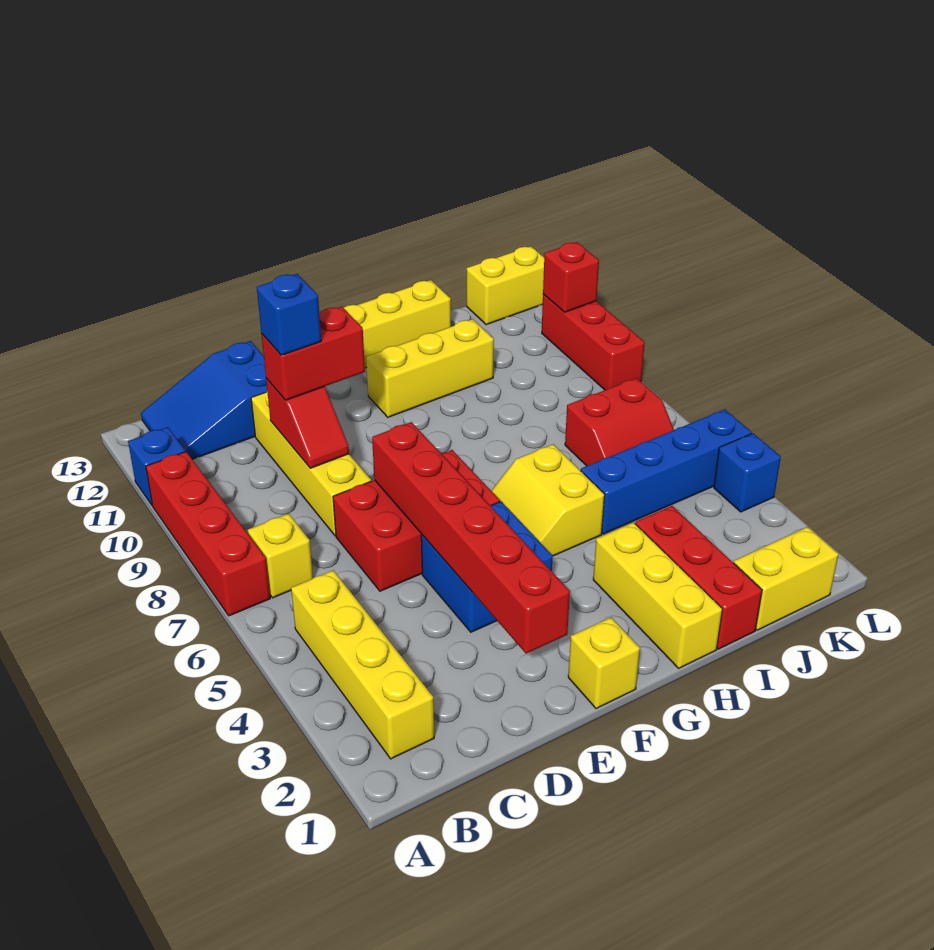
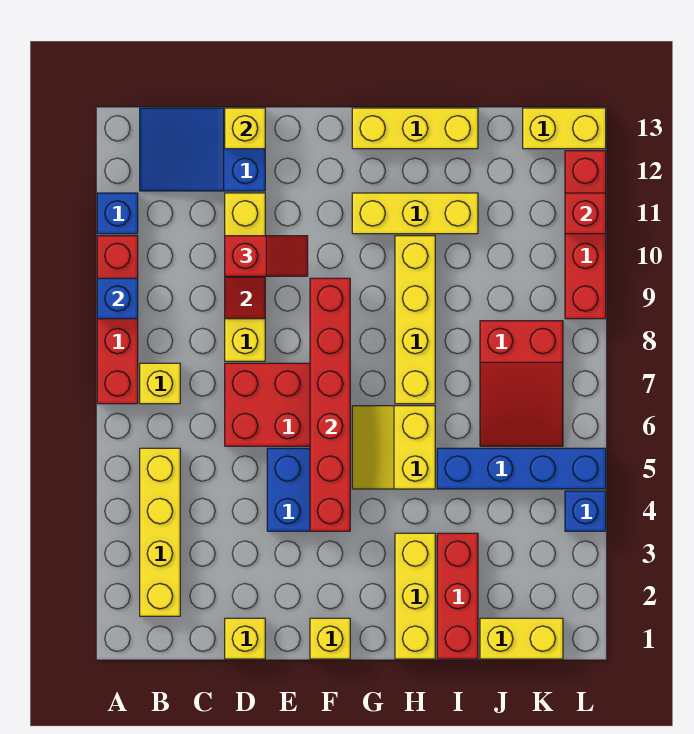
none -> yellow 1x1 brick [225,618,265,659]
red 1x2 brick [262,306,365,400] -> red 1x2 slope [225,236,308,276]
blue 1x1 brick [257,274,321,355] -> blue 1x1 brick moved to [97,278,138,319]
none -> yellow 1x1 brick [225,108,265,149]
red 1x6 brick [372,422,570,654] -> red 1x6 brick moved to [310,278,350,531]
none -> yellow 1x4 brick [395,236,435,404]
red 2x2 slope [565,378,674,466] -> red 2x3 slope [480,321,563,446]
red 1x3 brick [542,294,645,390] -> red 1x4 brick [565,151,606,319]

